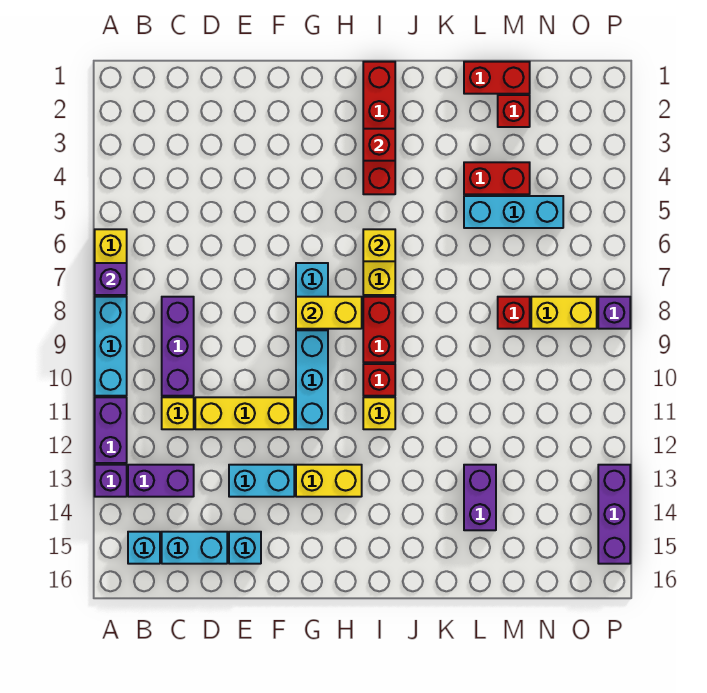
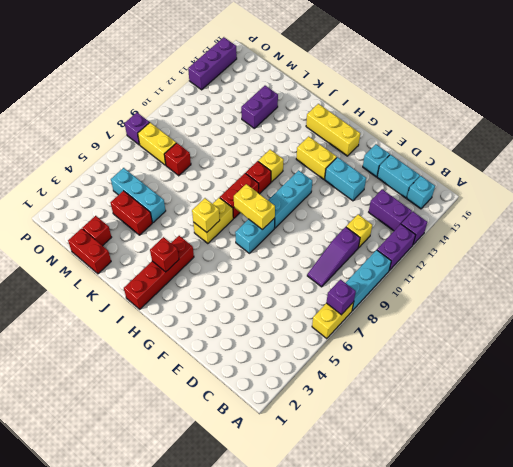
purple 1x3 brick [162,297,194,396] -> purple 1x3 slope [307,227,360,287]
yellow 1x3 brick [195,397,294,429] -> yellow 1x3 brick moved to [306,104,360,156]

